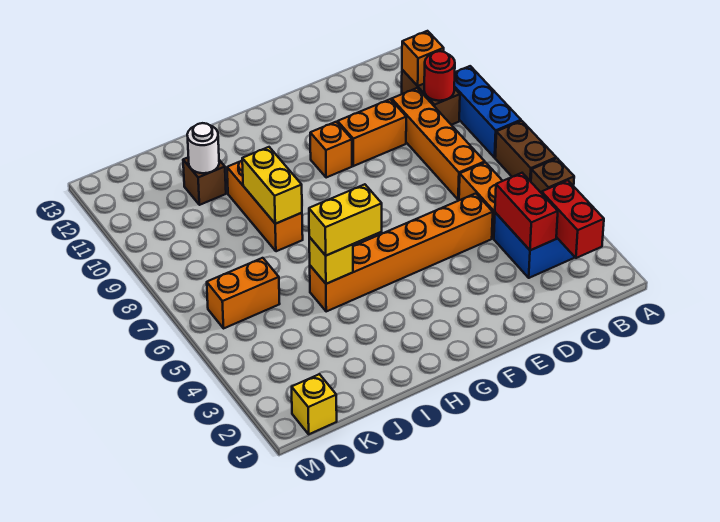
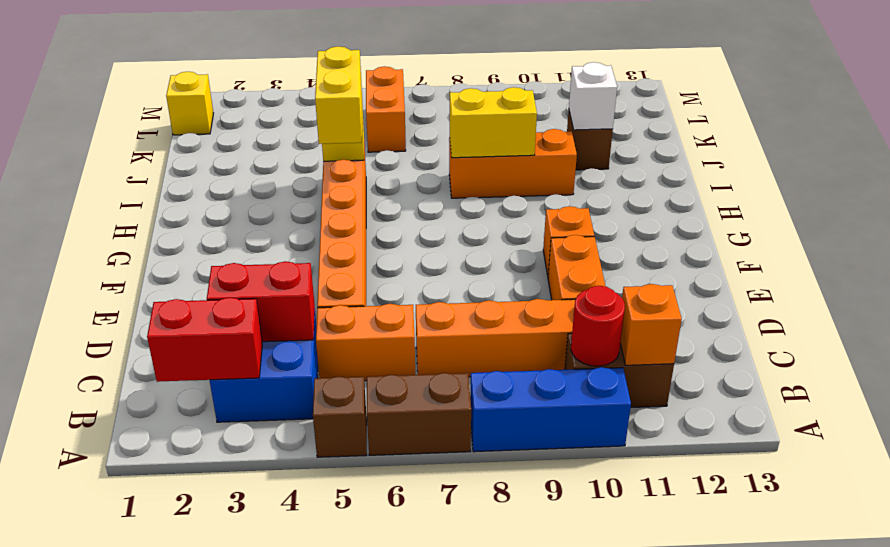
white 1x1 round brick [187,123,219,173] -> white 1x1 brick [569,62,617,130]

